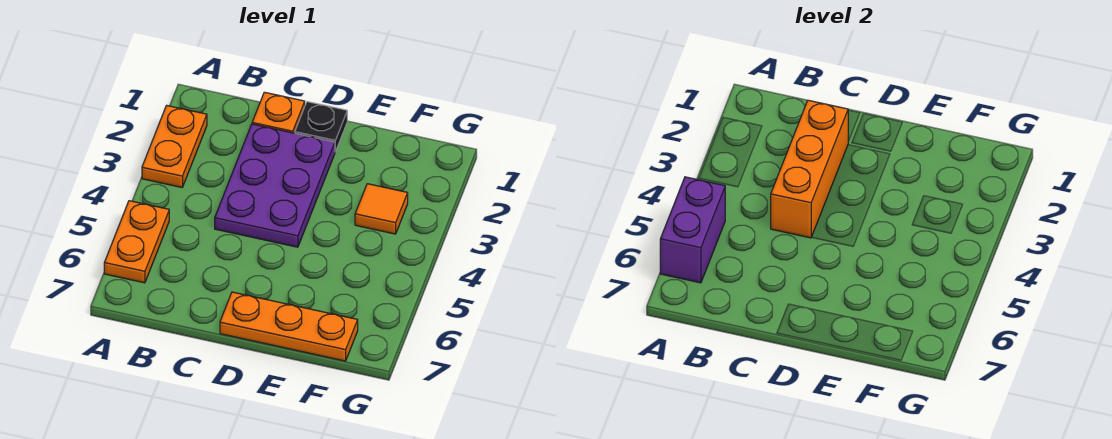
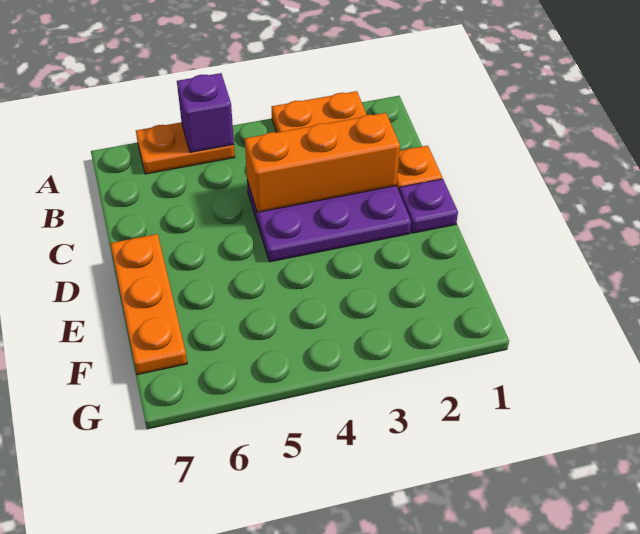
purple 1x2 brick [660,177,725,283] -> purple 1x1 brick [177,73,234,152]
black 1x1 plate [295,102,347,152] -> purple 1x1 plate [399,179,458,233]
orange 1x1 tile [355,184,408,234] -> none

